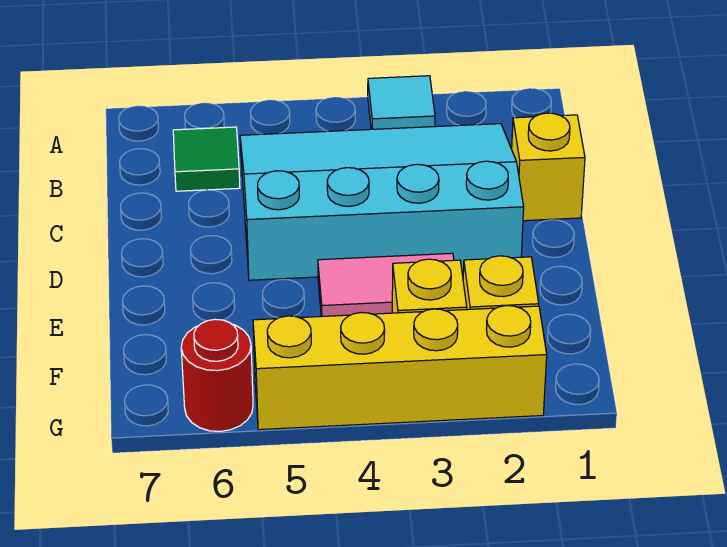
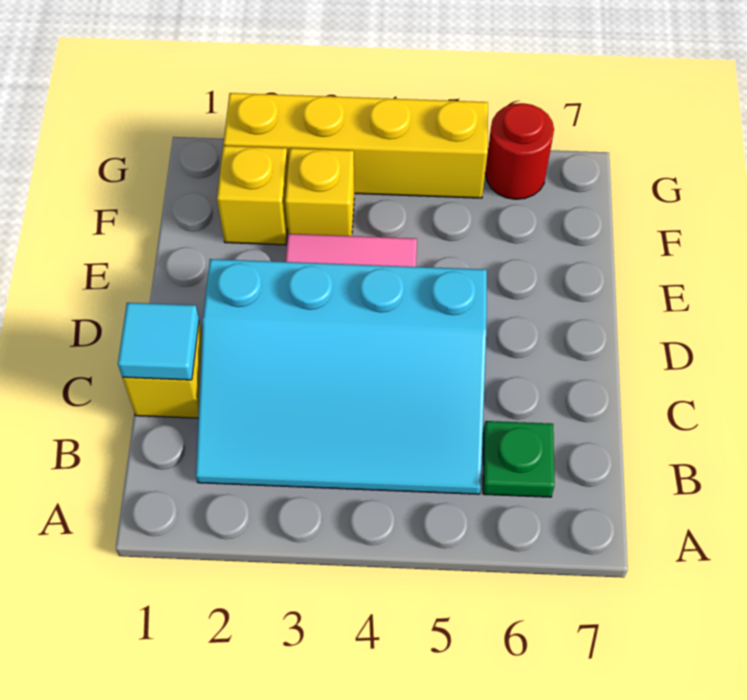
cyan 1x1 tile [368,76,435,129] -> cyan 1x1 tile moved to [118,303,199,380]
green 1x1 tile [173,127,240,191] -> green 1x1 plate [483,421,554,497]

